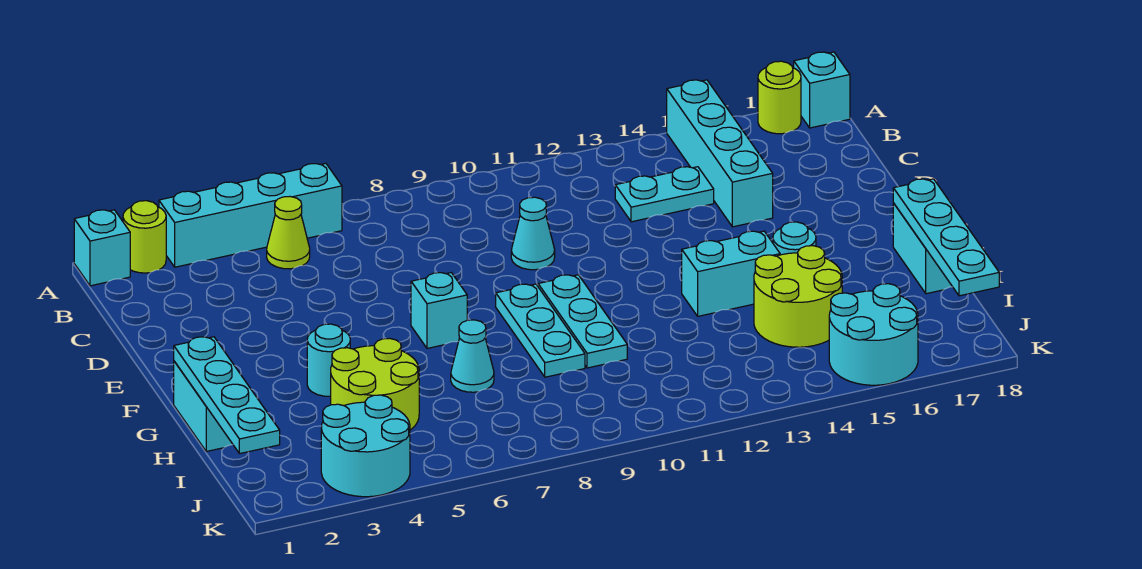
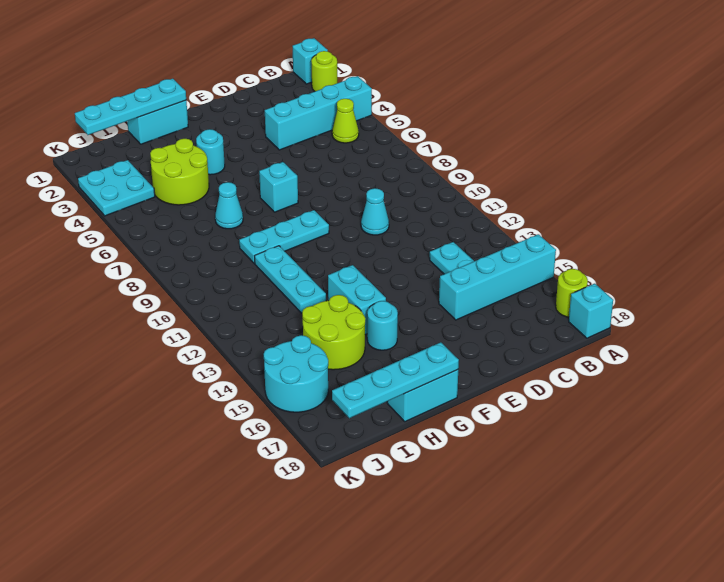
cyan 1x4 brick [159,163,342,267] -> cyan 1x4 brick turned to [265,76,372,150]
cyan 1x3 plate [538,275,627,368] -> cyan 1x3 plate turned to [255,246,326,313]
cyan 2x2 round brick [321,395,410,497] -> cyan 2x2 plate [78,160,155,216]

